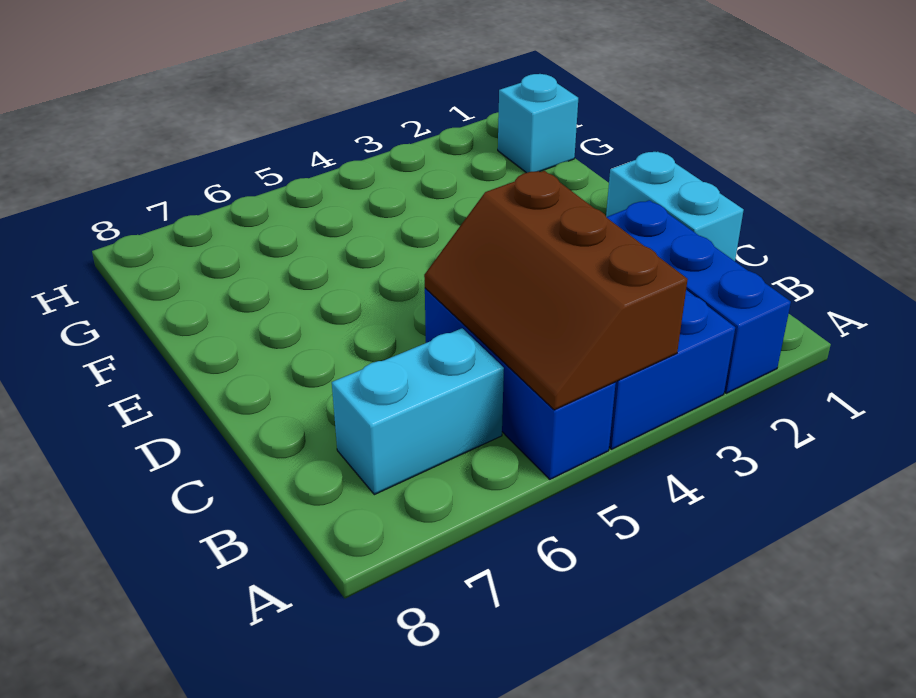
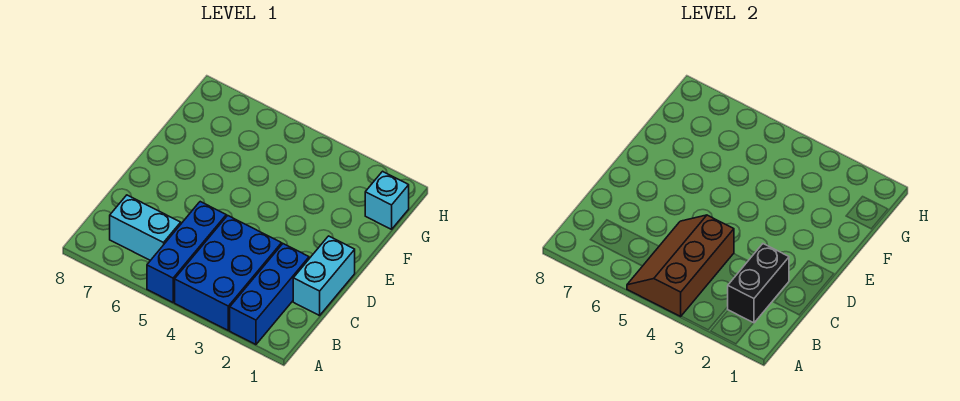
none -> black 1x2 brick [728,244,789,323]

